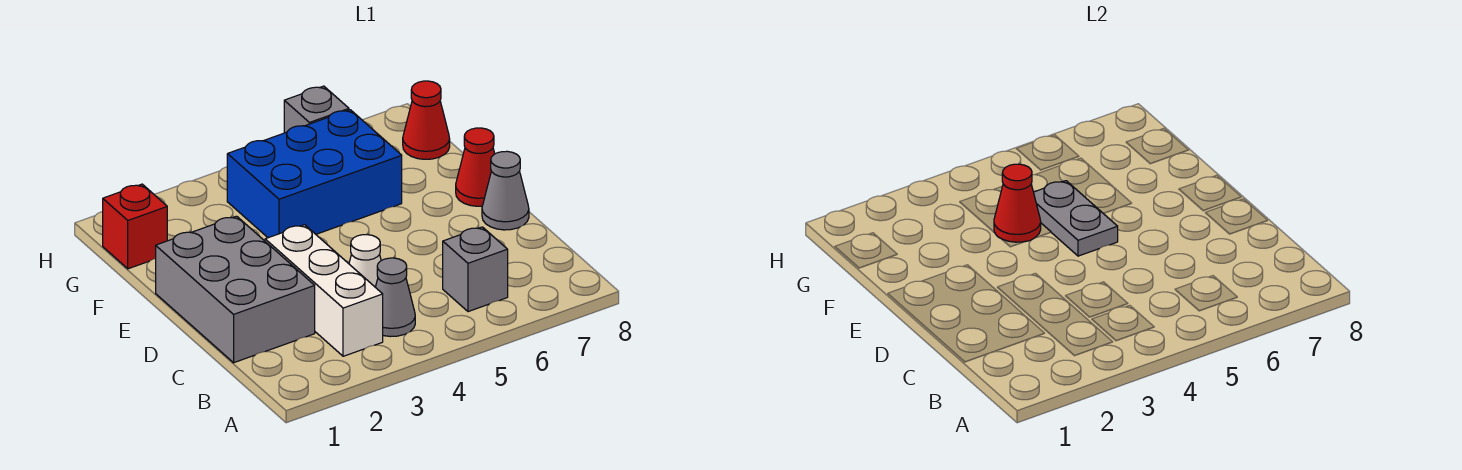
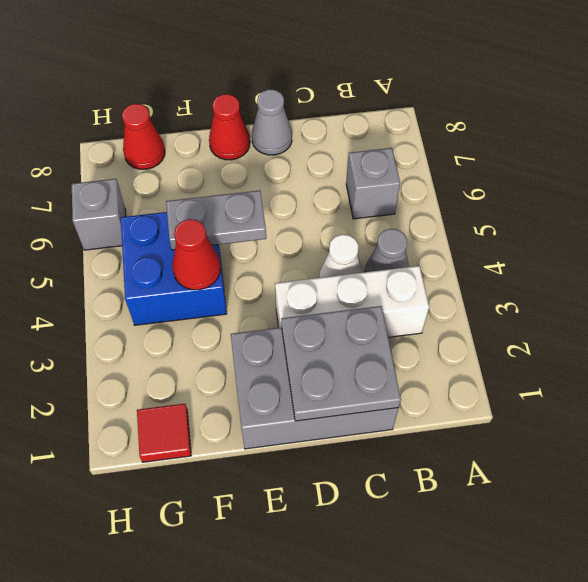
none -> grey 2x2 plate [281,306,401,421]
blue 2x3 brick [227,110,402,238] -> blue 2x2 brick [121,212,227,325]
red 1x1 brick [103,184,167,269] -> red 1x1 tile [137,404,191,462]

